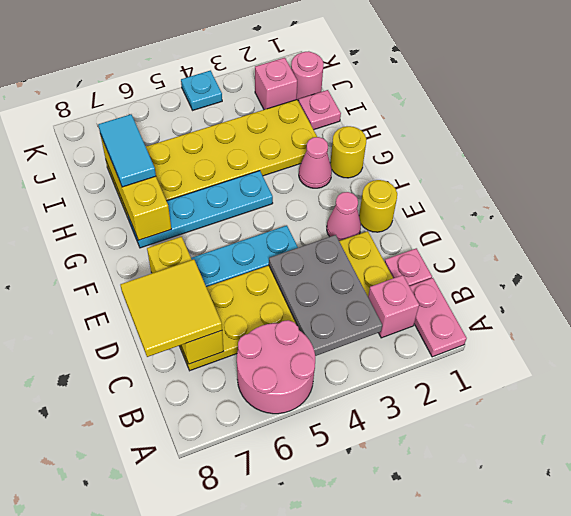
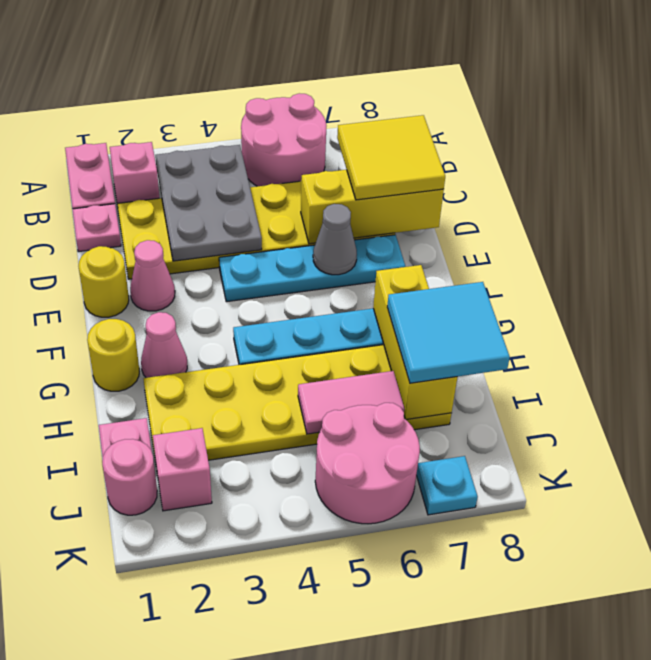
yellow 1x3 brick [147,237,224,364] -> yellow 1x3 brick turned to [301,170,444,244]
none -> grey 1x1 cone [313,204,357,275]
cyan 1x2 tile [98,114,156,187] -> cyan 2x2 tile [387,282,510,383]
none -> pink 1x2 tile [298,371,404,434]
none -> pink 2x2 round brick [315,403,420,524]
cyan 1x1 plate [181,71,222,110] -> cyan 1x1 plate moved to [416,456,478,515]

